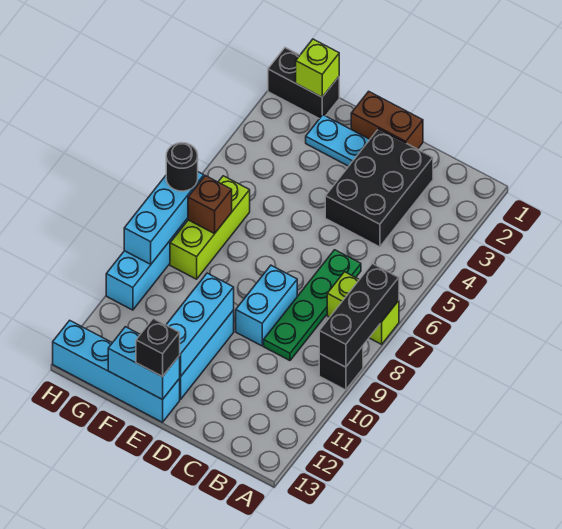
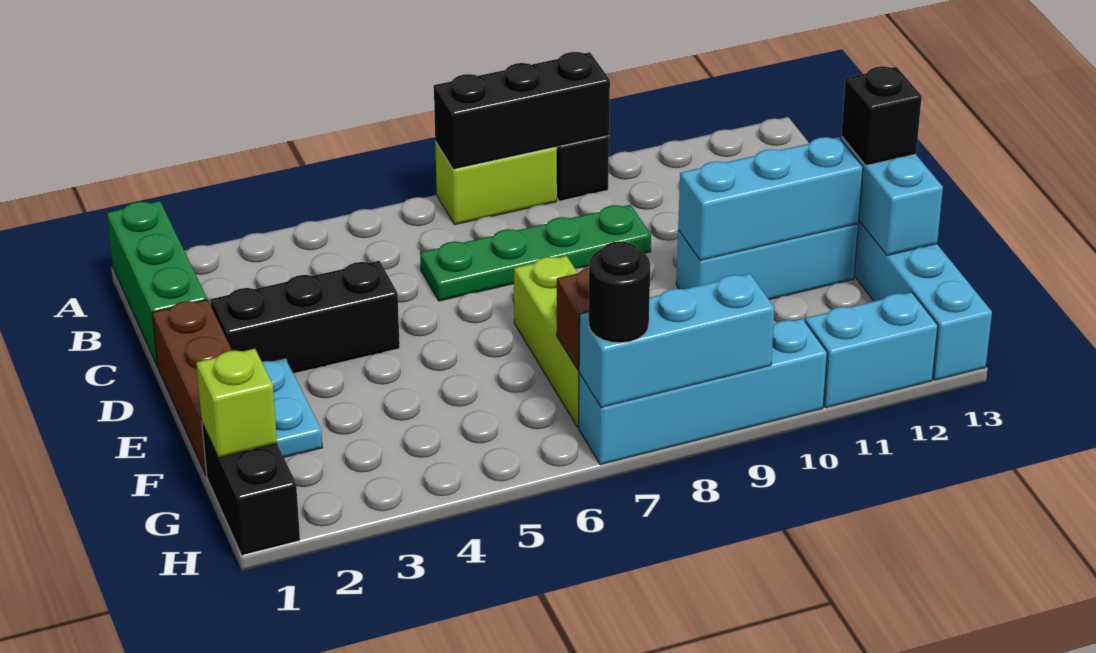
none -> green 1x3 brick [107,201,207,366]
lime 1x2 brick [327,272,399,344] -> lime 1x2 brick turned to [435,142,557,225]
black 2x3 brick [325,129,433,247] -> black 1x3 brick [211,261,400,374]
brown 1x2 brick [351,91,423,149] -> brown 1x3 brick [152,300,232,476]
cyan 1x2 brick [236,265,297,346] -> cyan 1x2 brick moved to [805,292,938,408]
lime 1x3 brick [170,176,250,279] -> lime 1x3 brick turned to [514,256,579,427]

